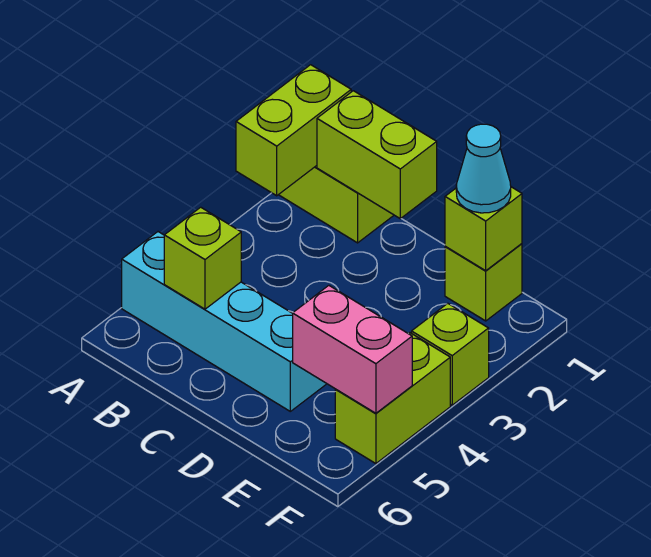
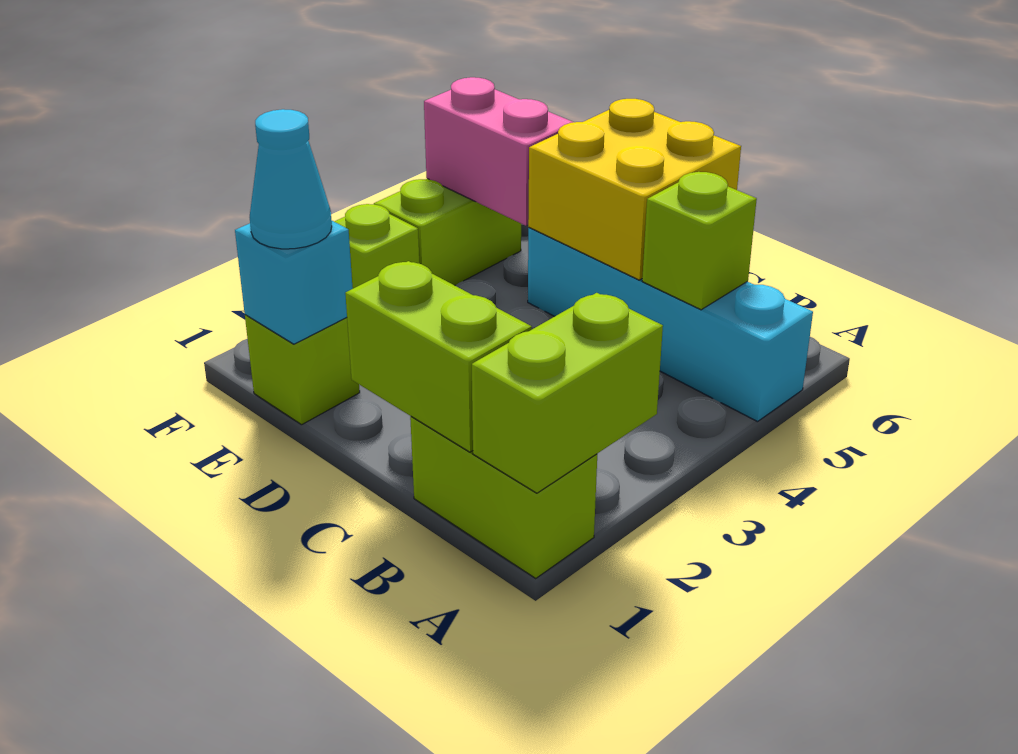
none -> yellow 2x2 brick [528,99,741,280]
lime 1x1 brick [445,187,522,271] -> cyan 1x1 brick [235,220,353,344]

